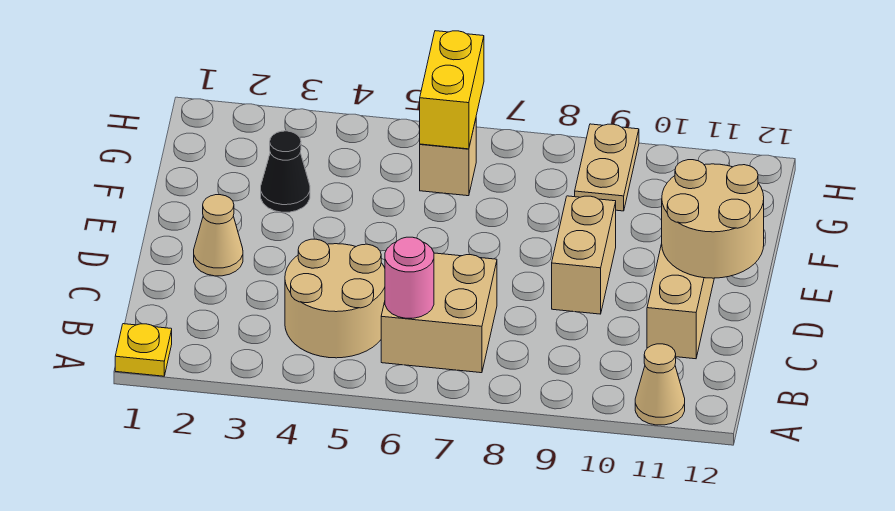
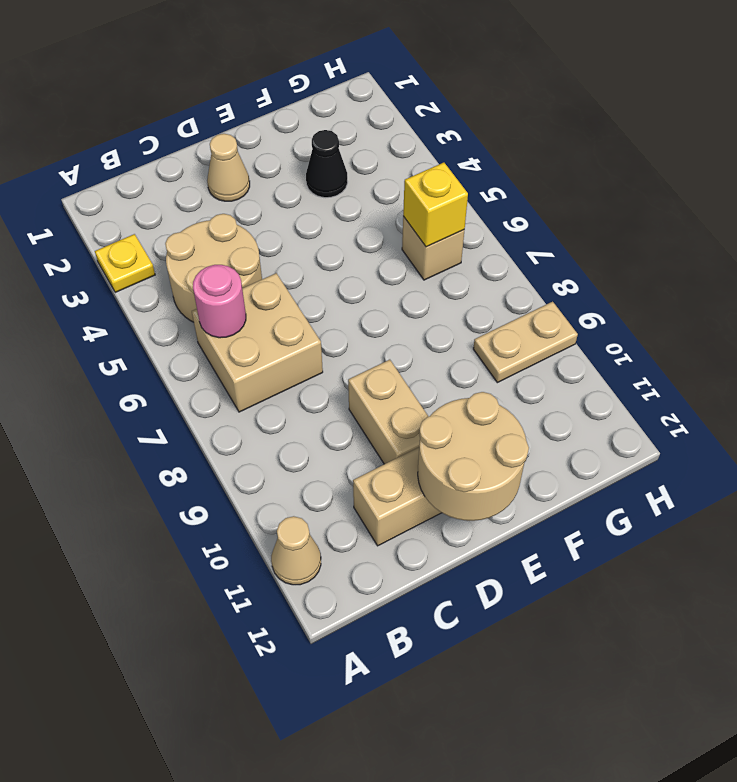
yellow 1x1 plate [115,324,172,376] -> yellow 1x1 plate moved to [95,234,155,292]
tan 1x2 brick [552,196,616,314] -> tan 1x2 brick turned to [348,360,429,464]
yellow 1x2 brick [420,31,484,149] -> yellow 1x1 brick [403,163,468,247]

